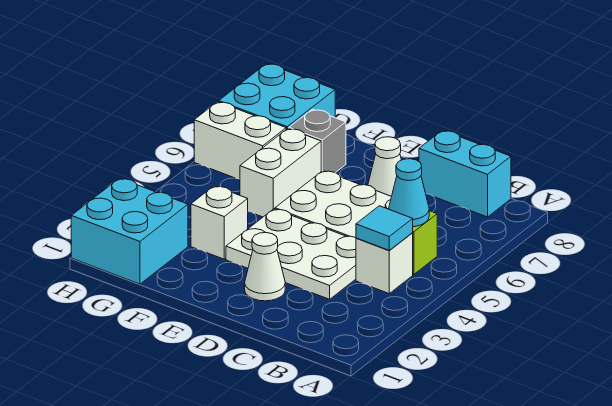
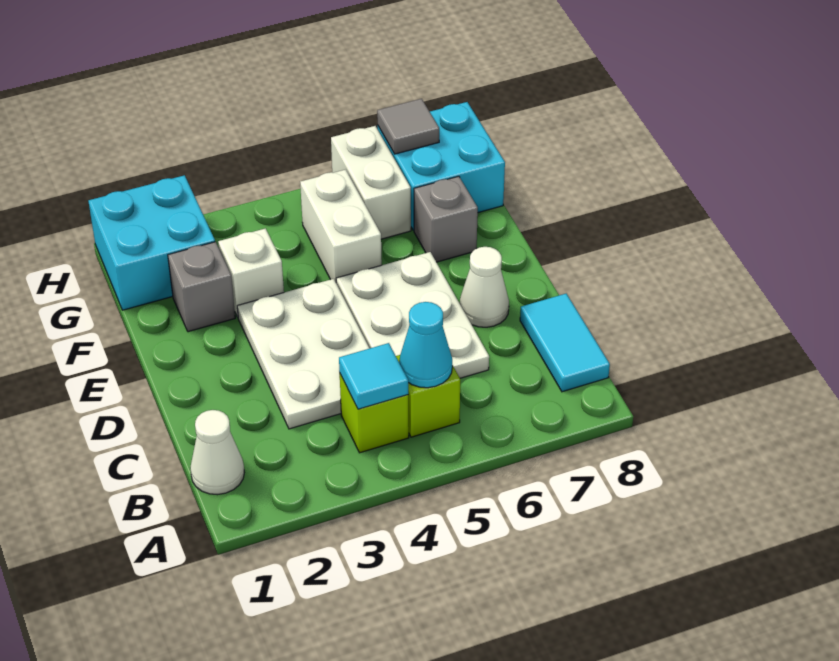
white 1x1 brick [356,233,413,293] -> lime 1x1 brick [340,374,409,453]
cyan 1x2 brick [419,130,511,217] -> cyan 1x2 tile [520,294,610,392]
white 1x1 cone [245,233,285,301] -> white 1x1 cone moved to [190,410,244,495]
none -> grey 1x1 brick [168,242,235,332]
white 1x2 brick [240,129,321,217] -> white 1x2 brick turned to [300,169,382,282]
none -> grey 1x1 tile [377,99,439,154]

